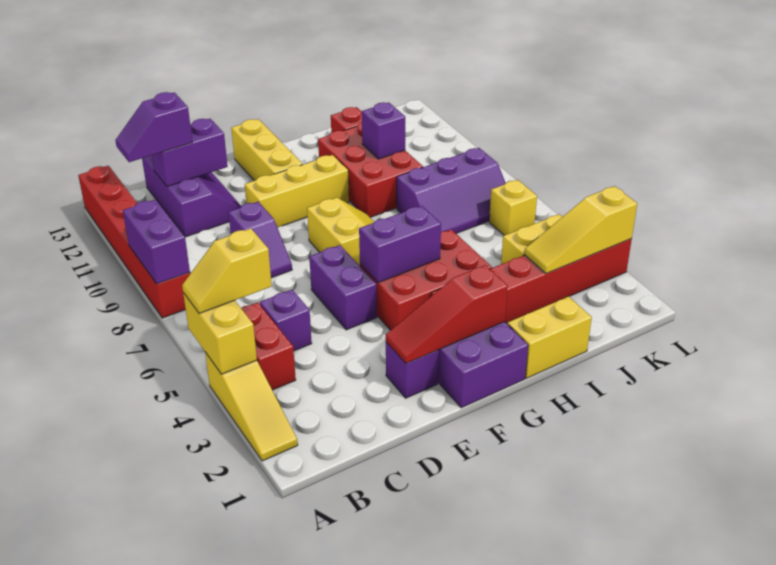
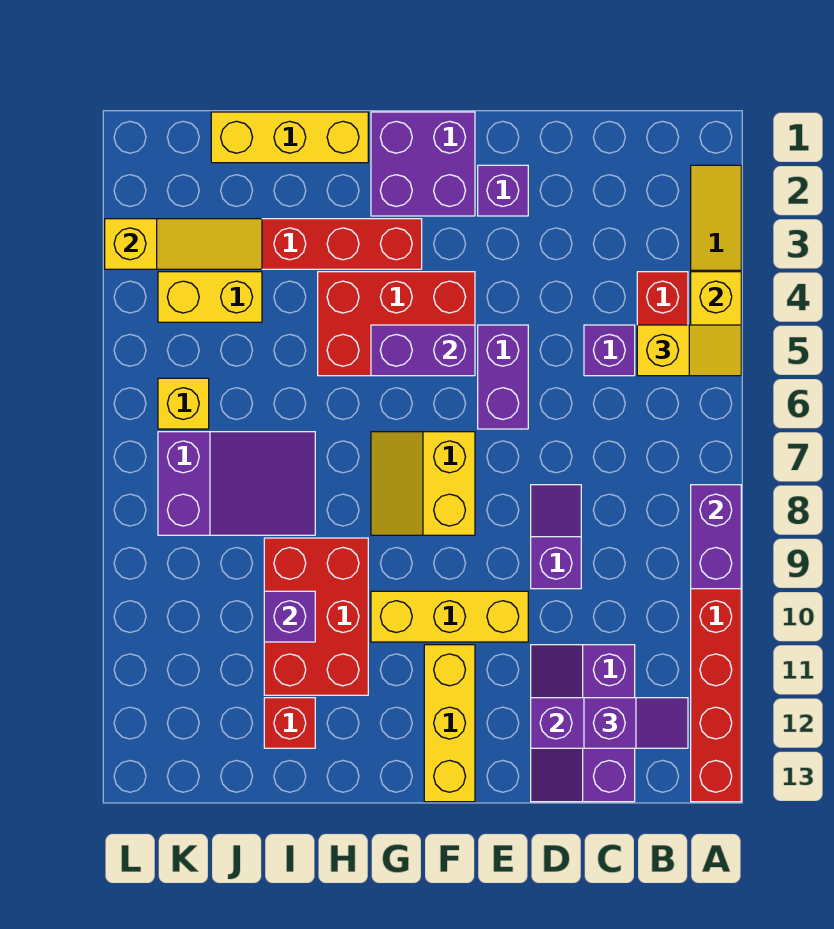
red 1x3 slope [386,265,508,363] -> none
yellow 1x2 brick [507,296,592,378] -> yellow 1x3 brick [211,112,368,163]
purple 2x3 slope [397,148,505,233] -> purple 2x3 slope turned to [158,432,315,535]

